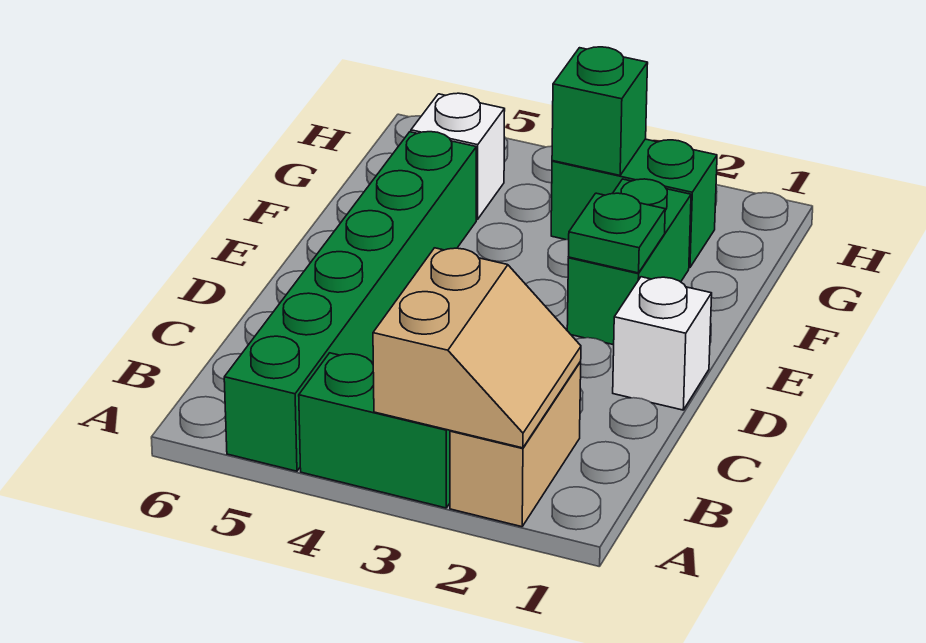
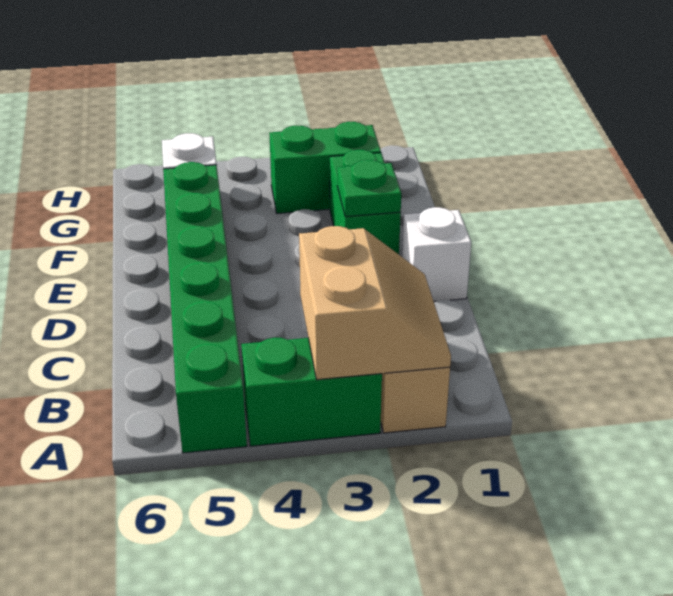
green 1x1 brick [552,47,648,175] -> none

